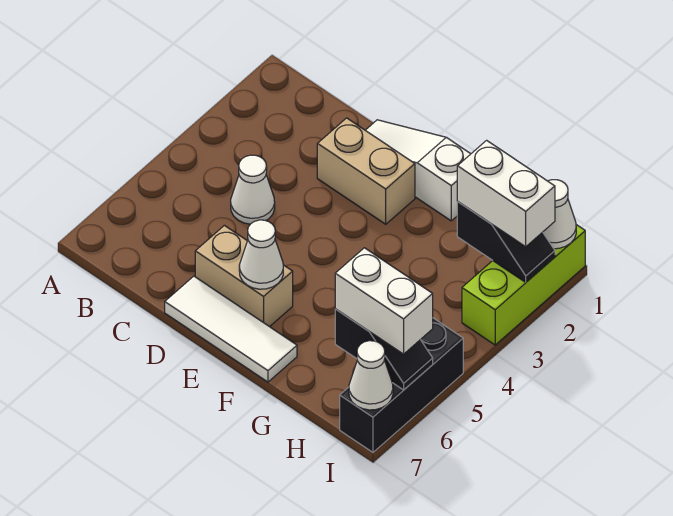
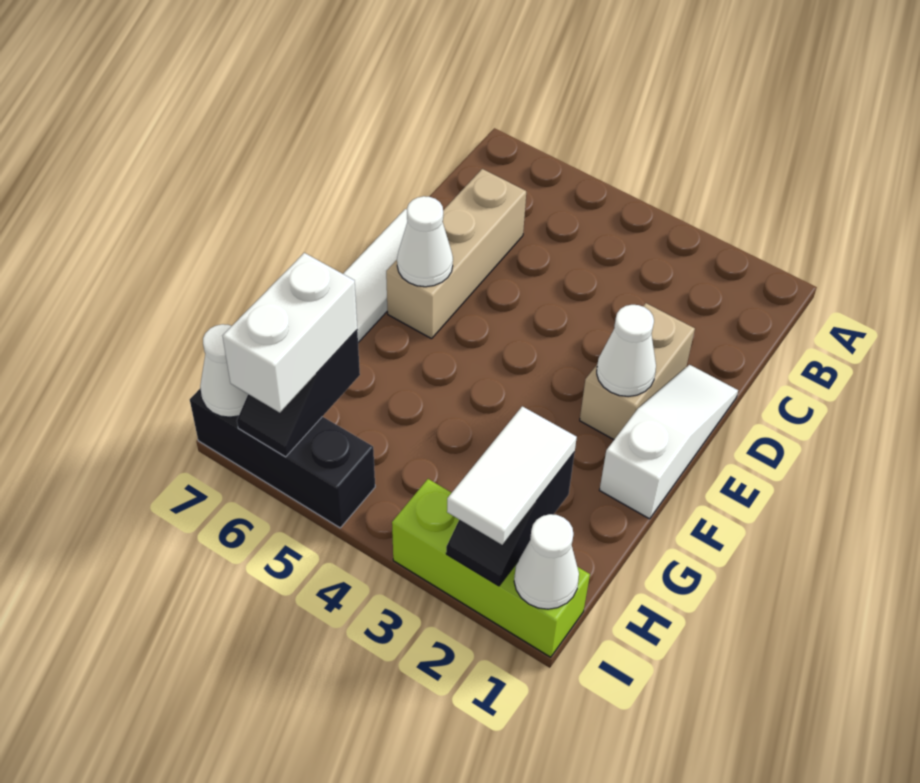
white 1x1 cone [231,155,275,224] -> white 1x1 cone moved to [597,305,656,397]
tan 1x2 brick [195,225,293,327] -> tan 1x3 brick [386,169,526,339]
white 1x2 brick [457,140,555,247] -> white 1x2 tile [447,406,577,545]

